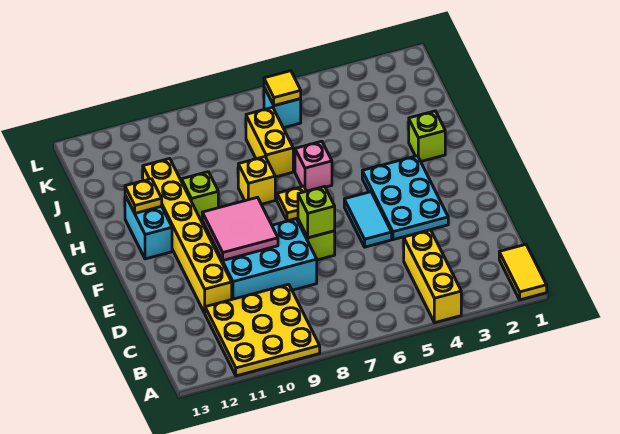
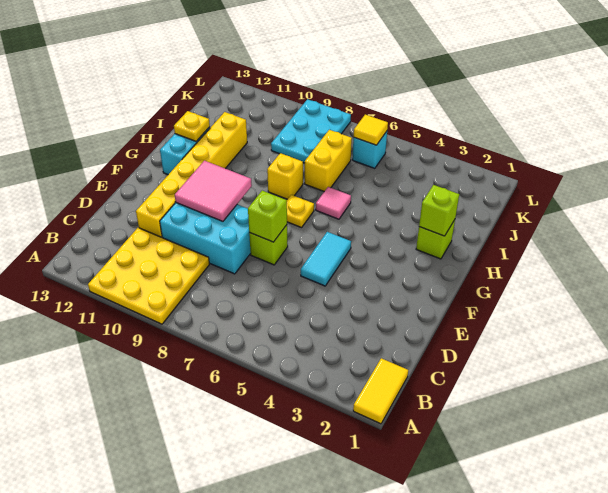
yellow 1x3 brick [404,230,461,323] -> none
cyan 2x3 plate [362,156,448,240] -> cyan 2x3 plate moved to [271,99,351,163]
pink 1x1 brick [295,141,332,191] -> pink 1x1 tile [316,187,351,219]
lime 1x1 brick [182,172,218,220] -> lime 1x1 brick moved to [419,185,459,236]

